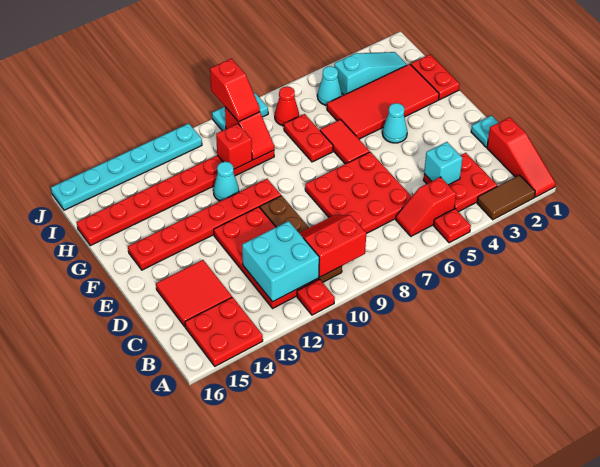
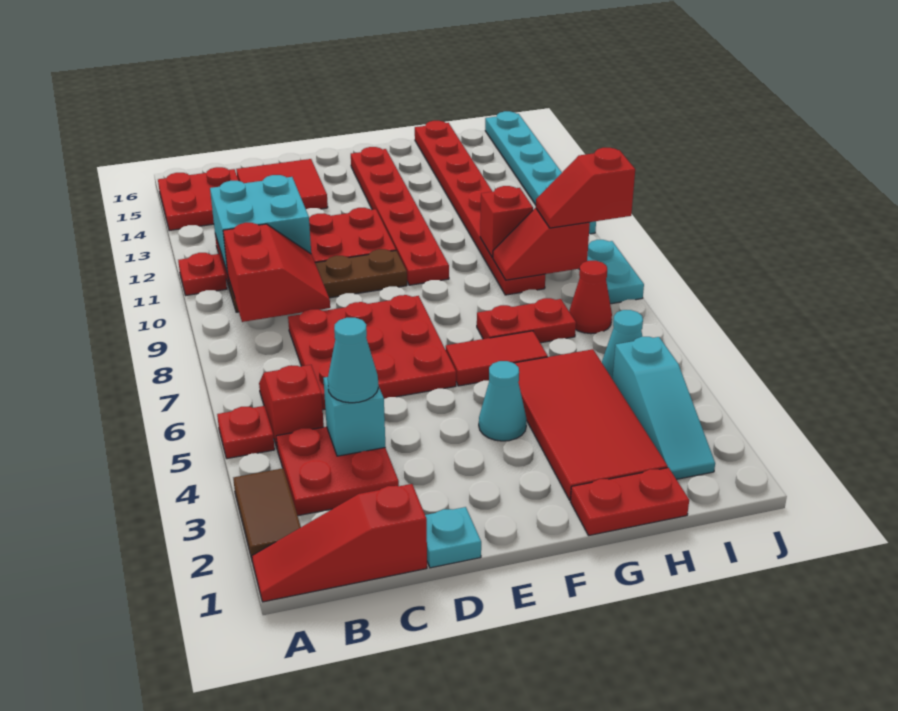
cyan 1x1 cone [213,162,239,201] -> cyan 1x1 cone moved to [328,318,378,403]

